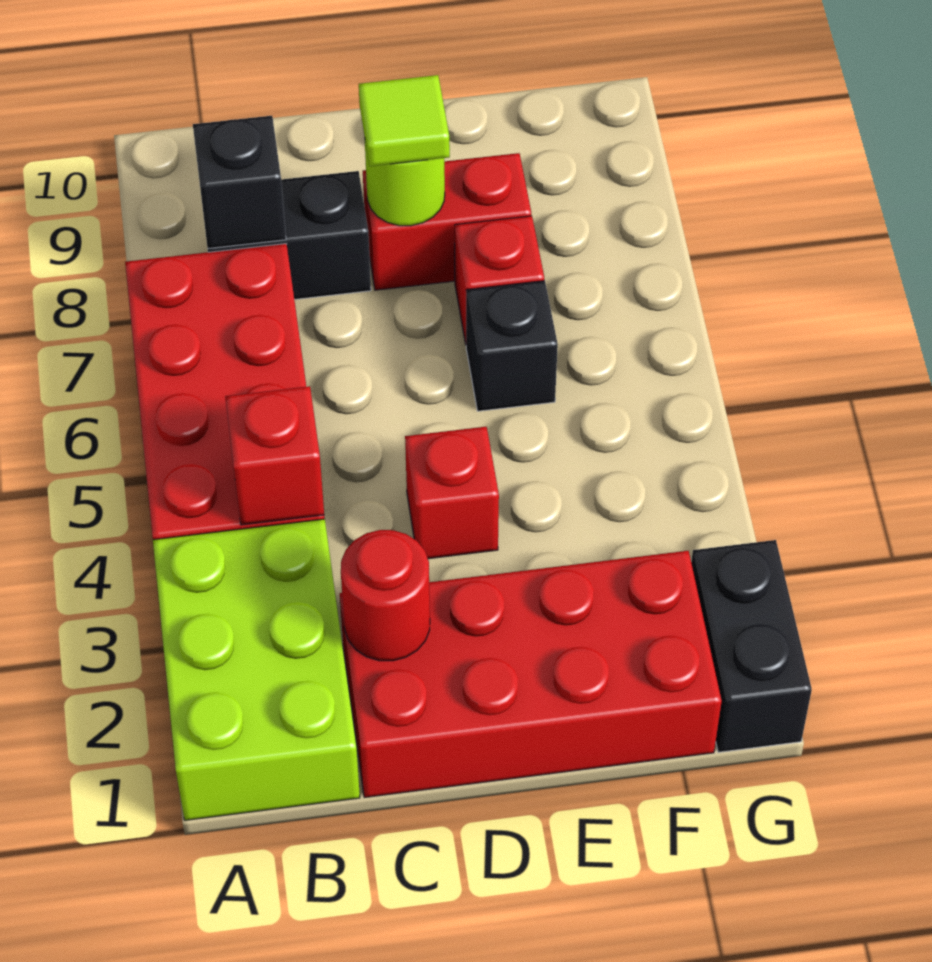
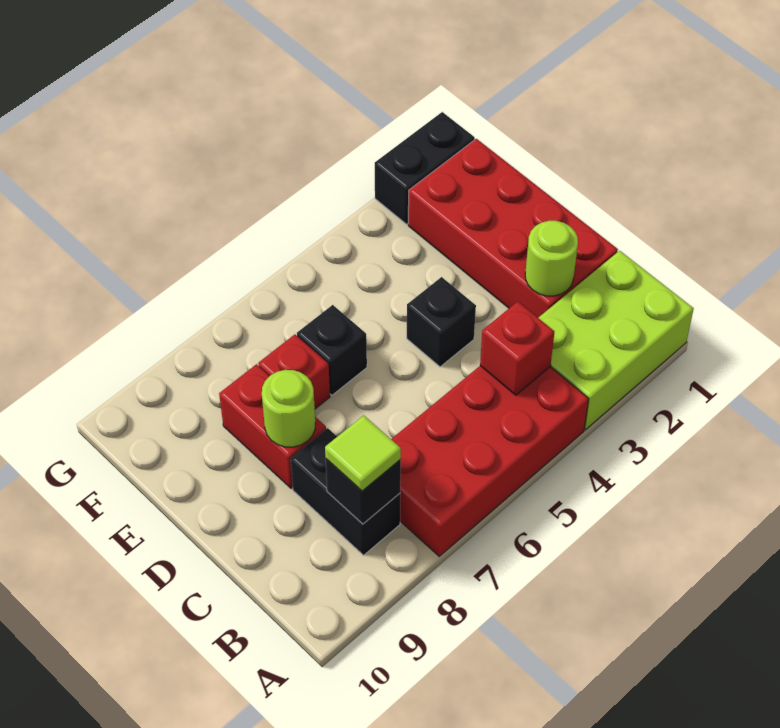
red 1x1 round brick [341,530,430,661] -> lime 1x1 round brick [525,221,578,296]
red 1x1 brick [405,427,499,559] -> black 1x1 brick [407,277,476,367]
lime 1x1 tile [359,75,450,166] -> lime 1x1 tile moved to [325,415,401,491]

